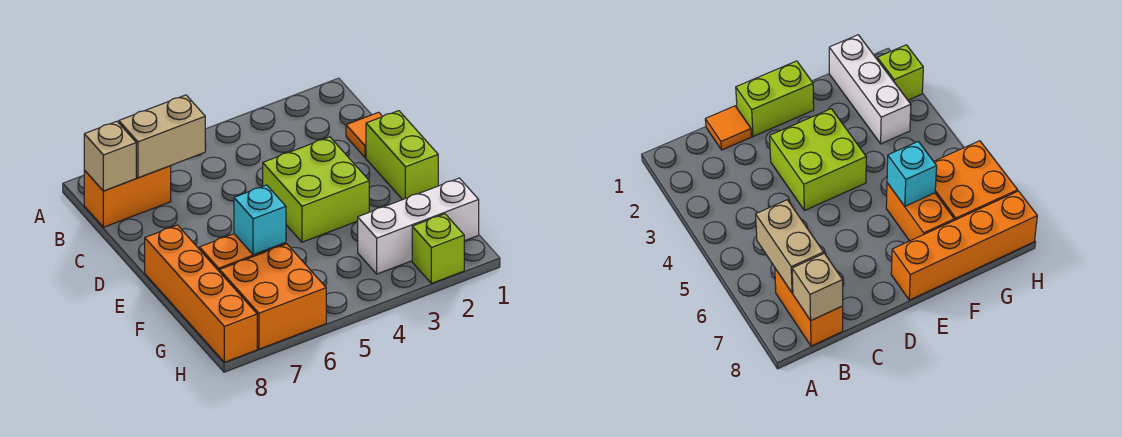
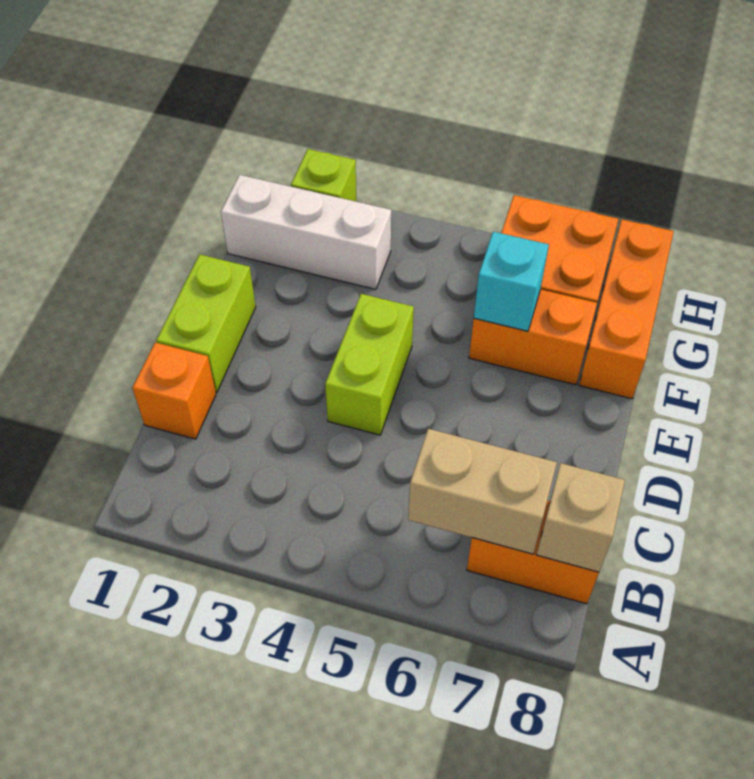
orange 1x1 tile [346,112,383,158] -> orange 1x1 brick [133,342,216,439]
lime 2x2 brick [263,137,369,242] -> lime 1x2 brick [325,294,414,435]
orange 1x4 brick [145,225,257,362] -> orange 1x3 brick [579,219,674,399]

